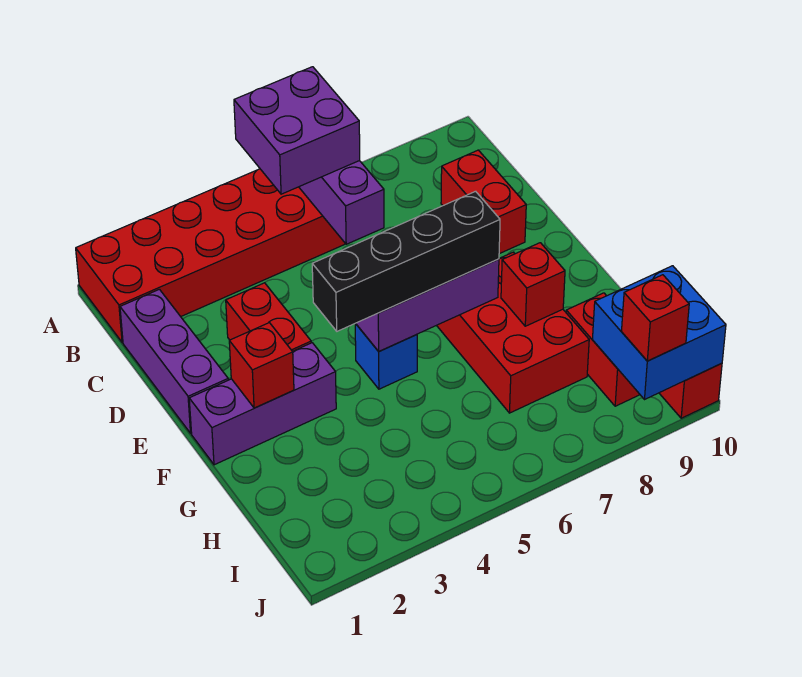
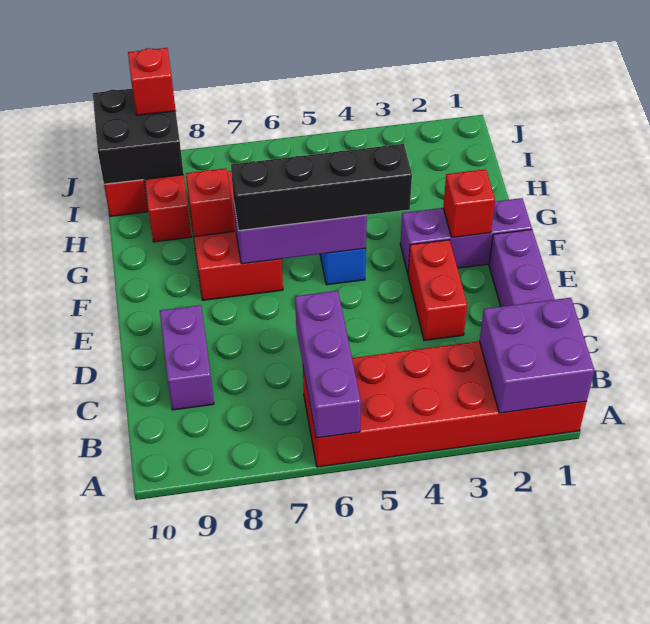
purple 2x2 brick [234,67,360,194] -> purple 2x2 brick moved to [479,298,594,413]
red 1x2 brick [441,150,526,254] -> purple 1x2 brick [160,305,214,410]
blue 2x2 brick [592,266,726,399] -> black 2x2 brick [93,89,184,184]

